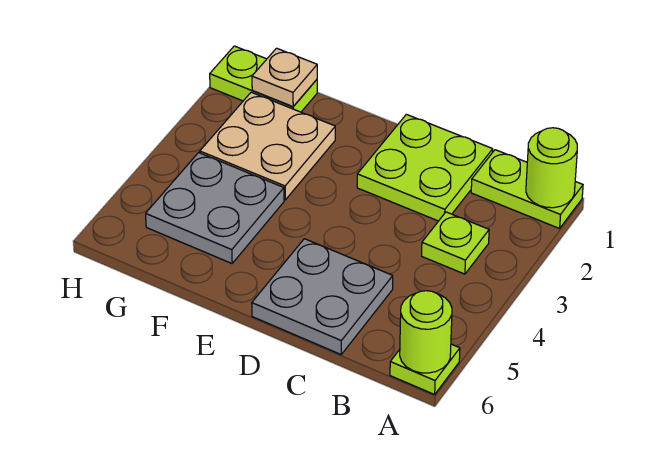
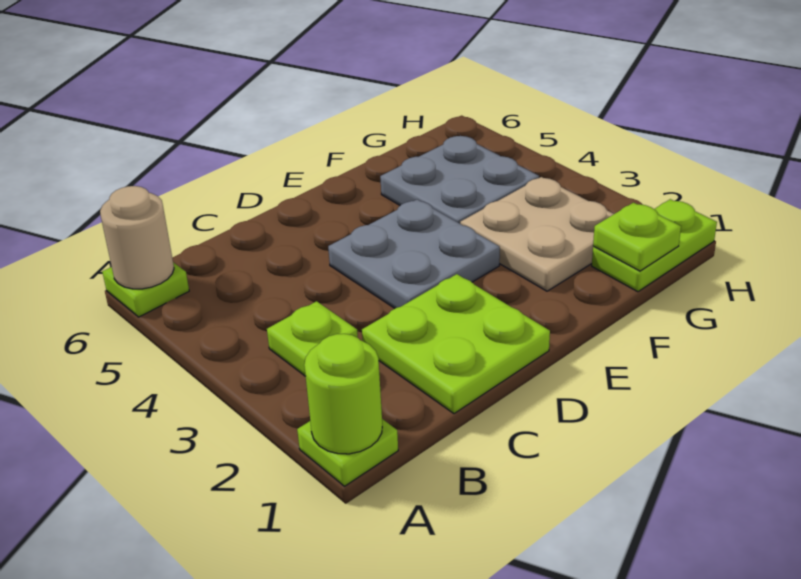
lime 1x2 plate [471,150,583,228] -> lime 1x1 plate [297,419,398,486]
lime 1x1 round brick [400,291,452,373] -> tan 1x1 round brick [100,186,174,289]
grey 2x2 plate [252,239,393,354] -> grey 2x2 plate moved to [328,199,500,308]
tan 1x1 plate [252,48,317,107] -> lime 1x1 plate [593,203,681,271]

